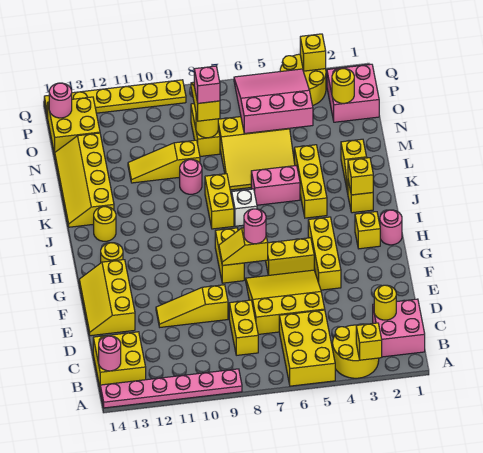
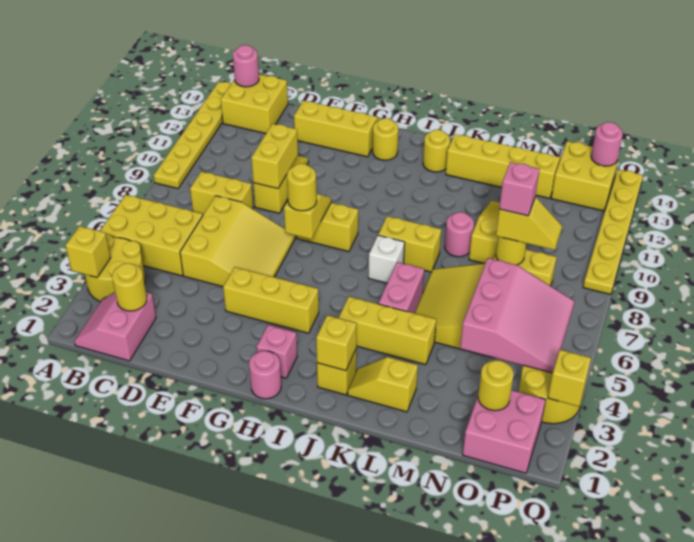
pink 1x6 plate [100,369,242,408] -> yellow 1x6 plate [154,82,231,189]
pink 2x2 brick [373,299,425,357] -> pink 2x2 slope [74,292,156,361]
yellow 1x2 brick [265,238,314,275] -> yellow 1x2 brick moved to [251,124,298,189]
pink 1x1 round brick [244,209,266,244] -> yellow 1x1 round brick [287,164,317,211]
yellow 1x1 brick [355,212,380,249] -> pink 1x1 brick [257,325,297,378]

